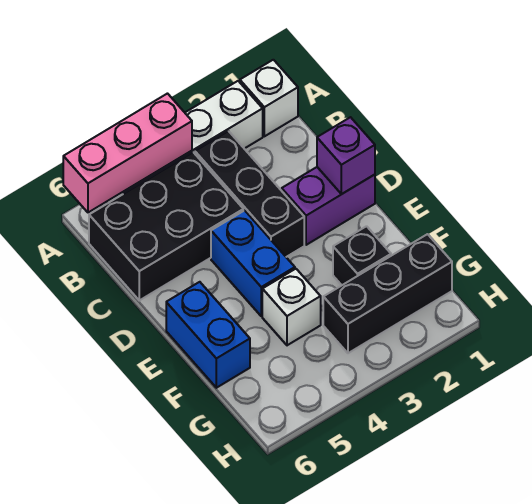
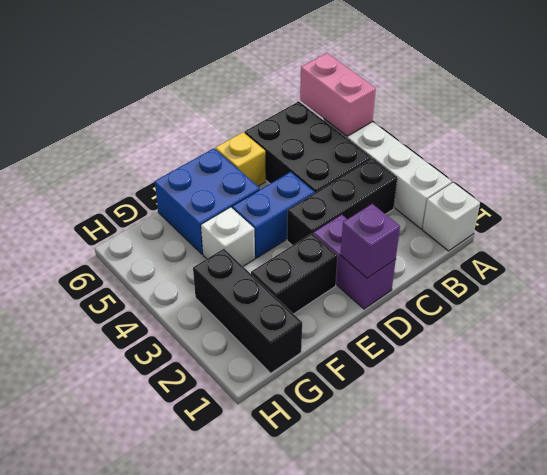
pink 1x3 brick [63,94,192,213] -> pink 1x2 brick [300,53,376,136]
none -> yellow 1x1 brick [215,132,266,186]
blue 1x2 brick [166,282,250,388] -> blue 2x2 brick [155,148,260,254]
black 1x1 brick [333,226,391,285] -> black 1x2 brick [251,234,338,314]

